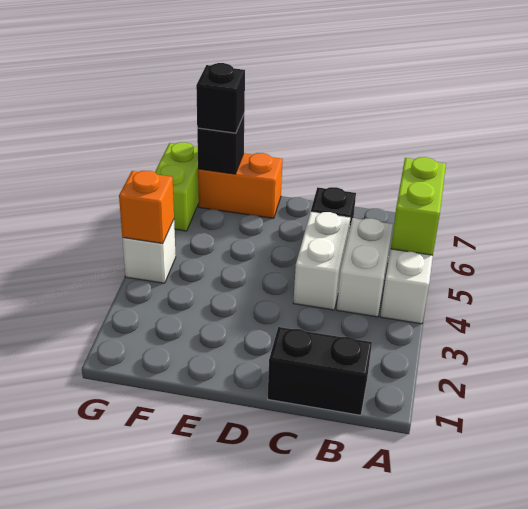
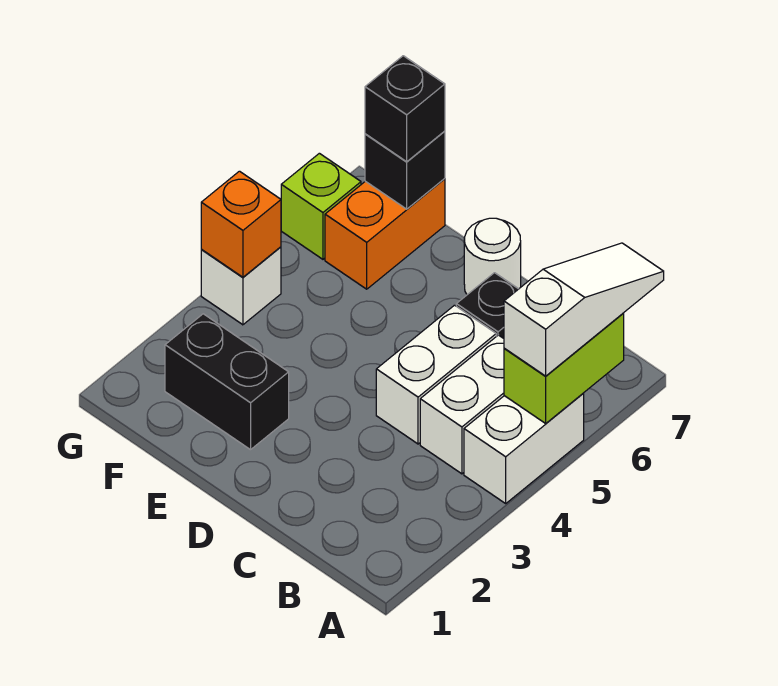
none -> white 1x3 slope [504,243,664,376]
black 1x2 brick [268,327,372,415] -> black 1x2 brick moved to [165,314,289,450]
none -> white 1x1 round brick [464,218,521,295]
orange 1x2 brick [198,153,283,218] -> orange 1x2 brick turned to [325,179,445,289]
lime 1x2 brick [155,142,199,231] -> lime 1x1 brick [281,153,361,259]

